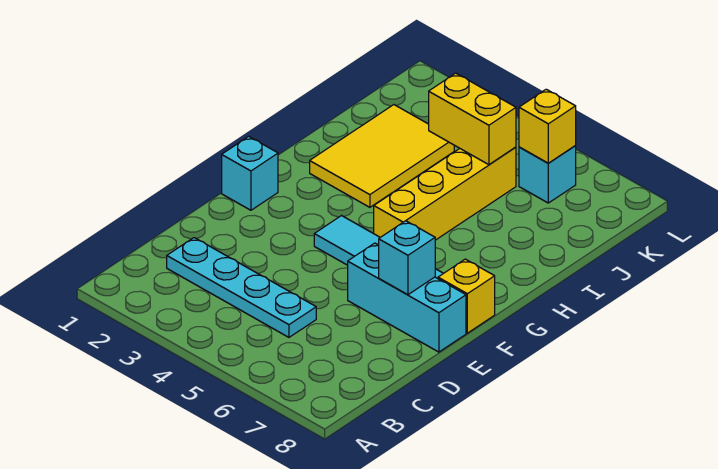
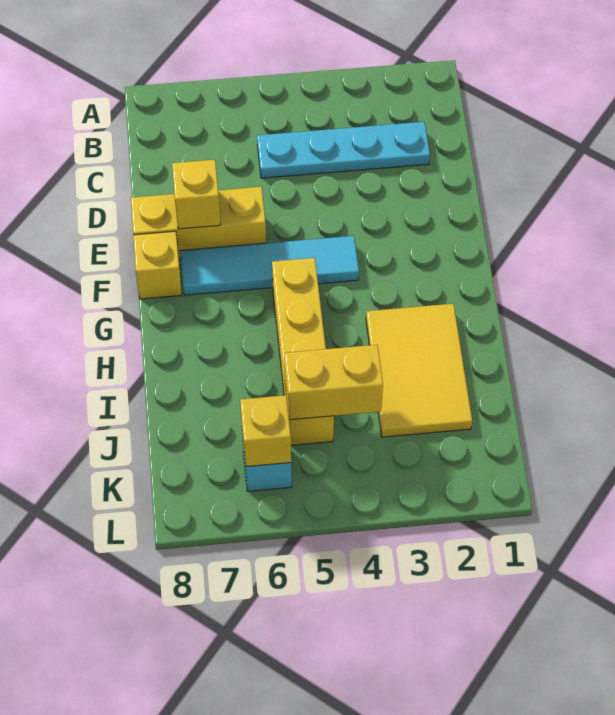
cyan 1x3 brick [348,243,466,352] -> yellow 1x3 brick [131,187,266,258]
cyan 1x1 brick [379,221,435,295] -> yellow 1x1 brick [172,160,221,229]
cyan 1x1 brick [222,136,278,210] -> none

